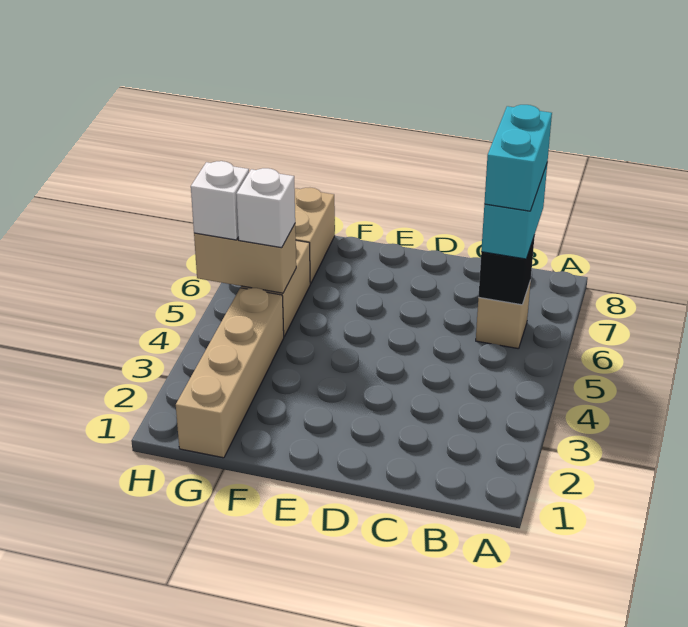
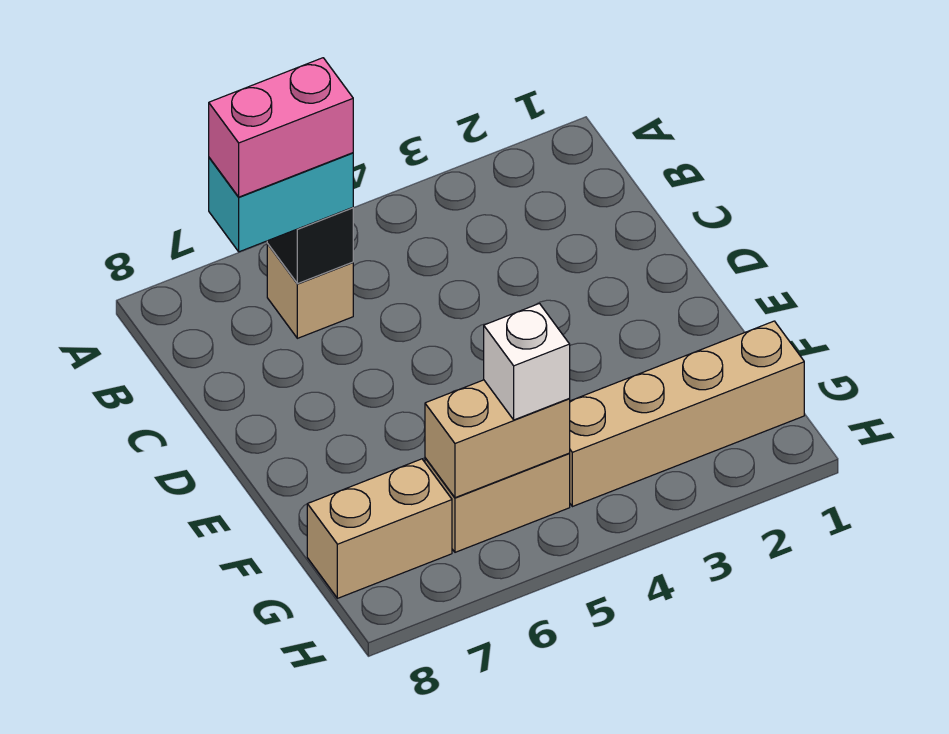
cyan 1x2 brick [484,105,552,211] -> pink 1x2 brick [209,58,353,197]
tan 1x2 brick [194,224,296,293] -> tan 1x2 brick turned to [425,380,570,498]
white 1x1 brick [191,161,249,240] -> none

